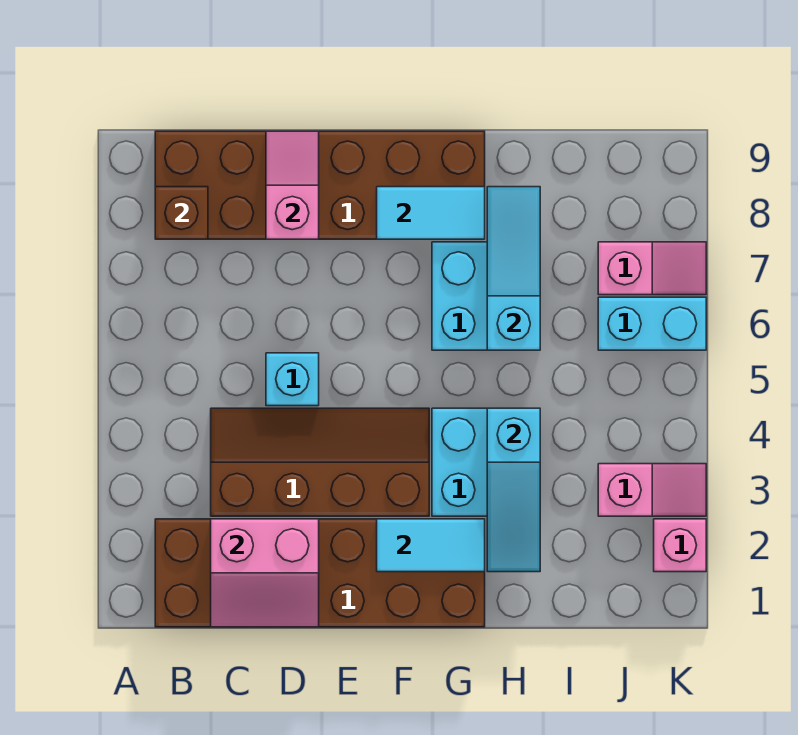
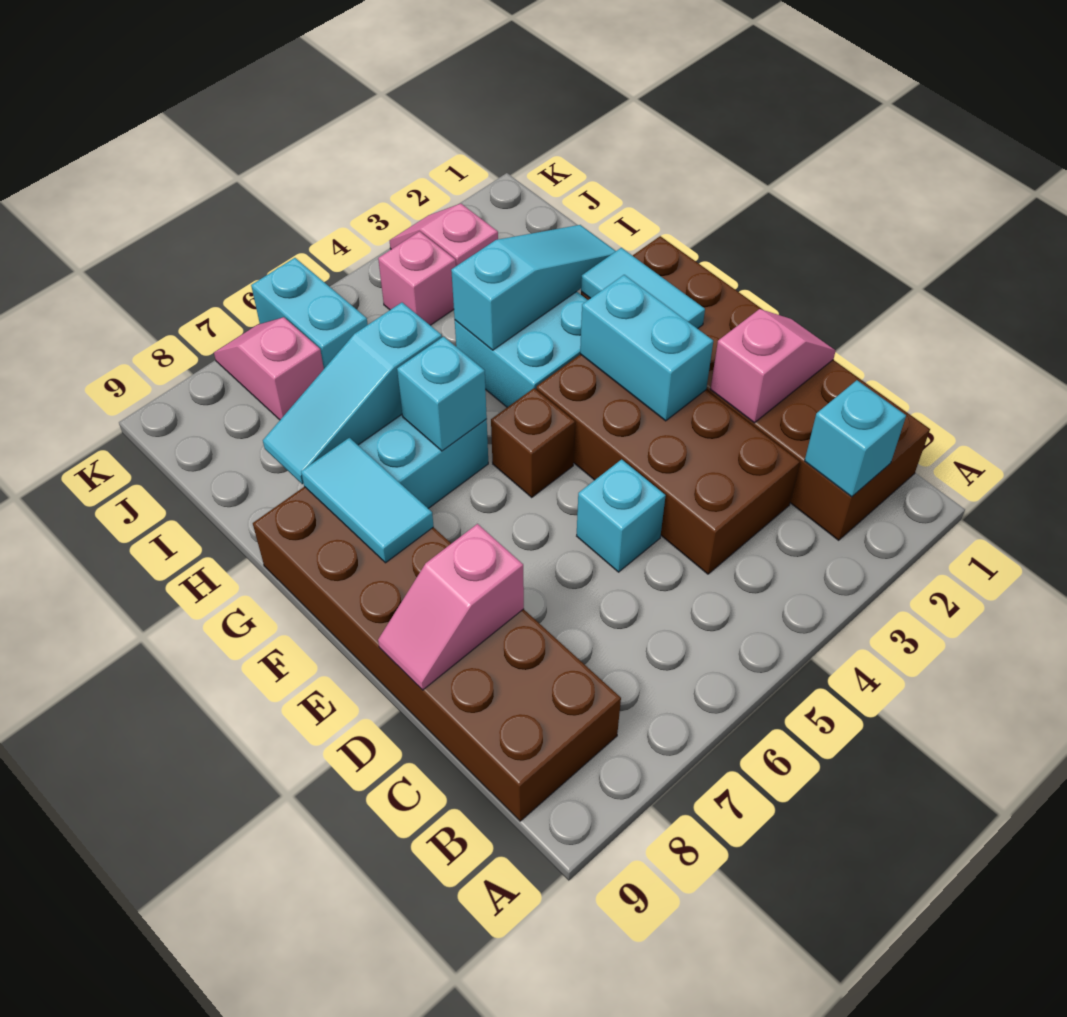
none -> cyan 1x1 brick [805,380,906,497]
brown 1x1 brick [155,187,208,239] -> brown 1x1 brick moved to [491,388,575,497]
pink 2x2 slope [211,519,319,627] -> pink 1x2 slope [711,309,836,423]
brown 2x4 slope [211,408,429,516] -> brown 2x4 brick [536,354,800,574]
none -> cyan 1x2 brick [580,275,713,421]
none -> cyan 1x1 brick [397,337,487,451]
pink 1x1 brick [654,519,706,572] -> pink 1x1 brick moved to [378,231,456,325]

